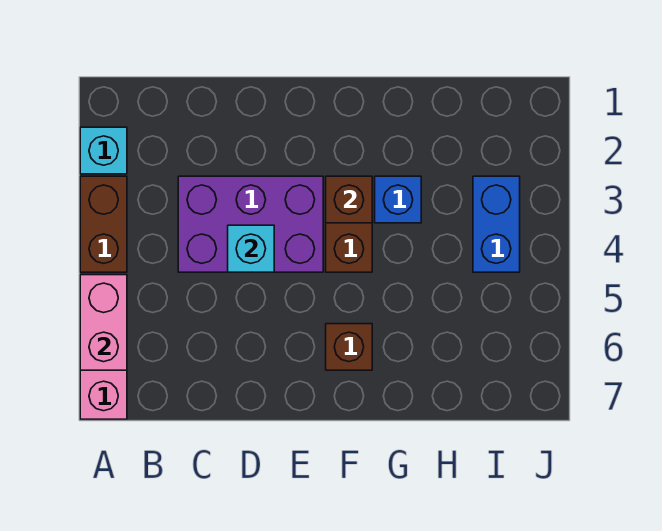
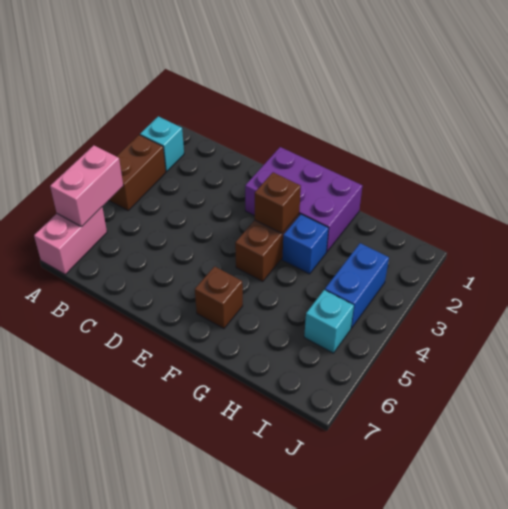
purple 2x3 brick [178,176,323,272] -> purple 2x3 brick moved to [245,147,362,252]
cyan 1x1 brick [228,225,274,272] -> cyan 1x1 brick moved to [304,290,354,353]

